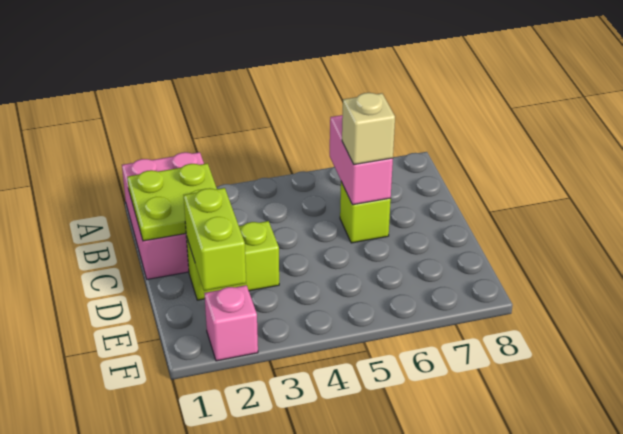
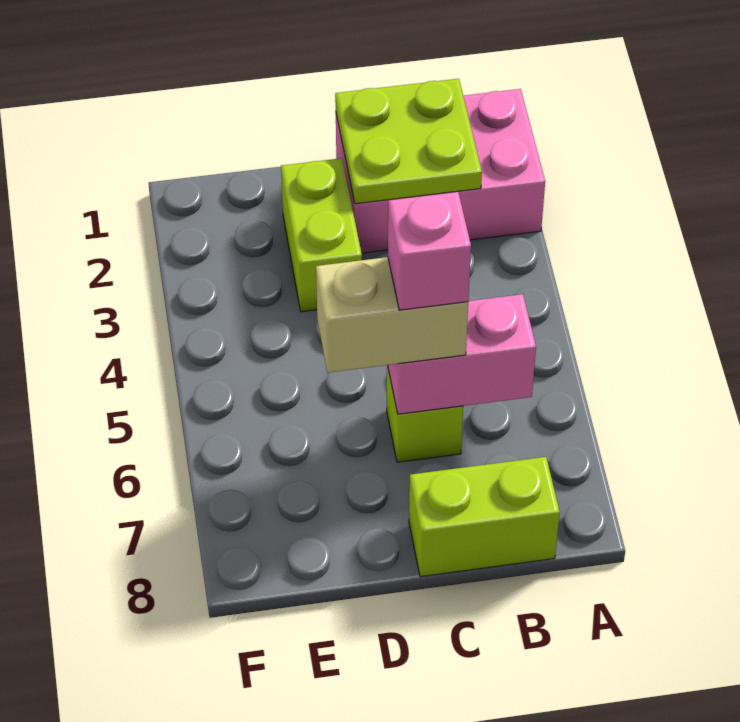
tan 1x1 brick [342,93,395,165] -> tan 1x2 brick [316,257,468,373]
lime 1x2 brick [184,188,246,291] -> lime 1x2 brick moved to [409,457,560,577]
pink 1x1 brick [204,285,258,361] -> pink 1x1 brick moved to [388,192,471,310]

